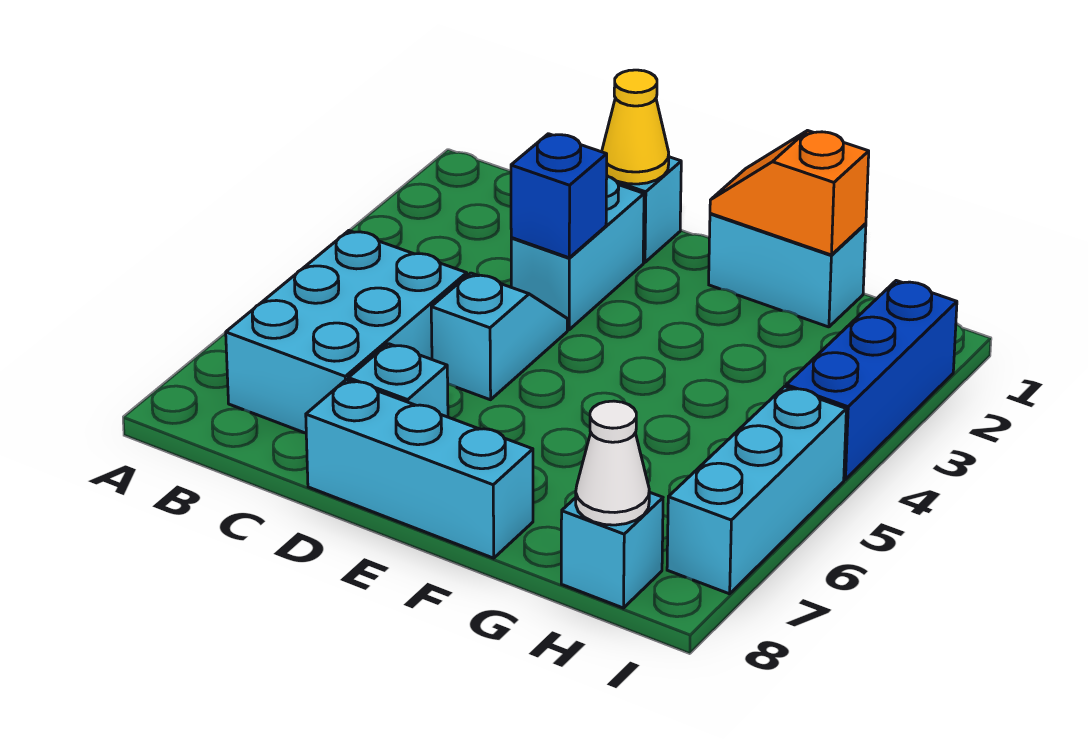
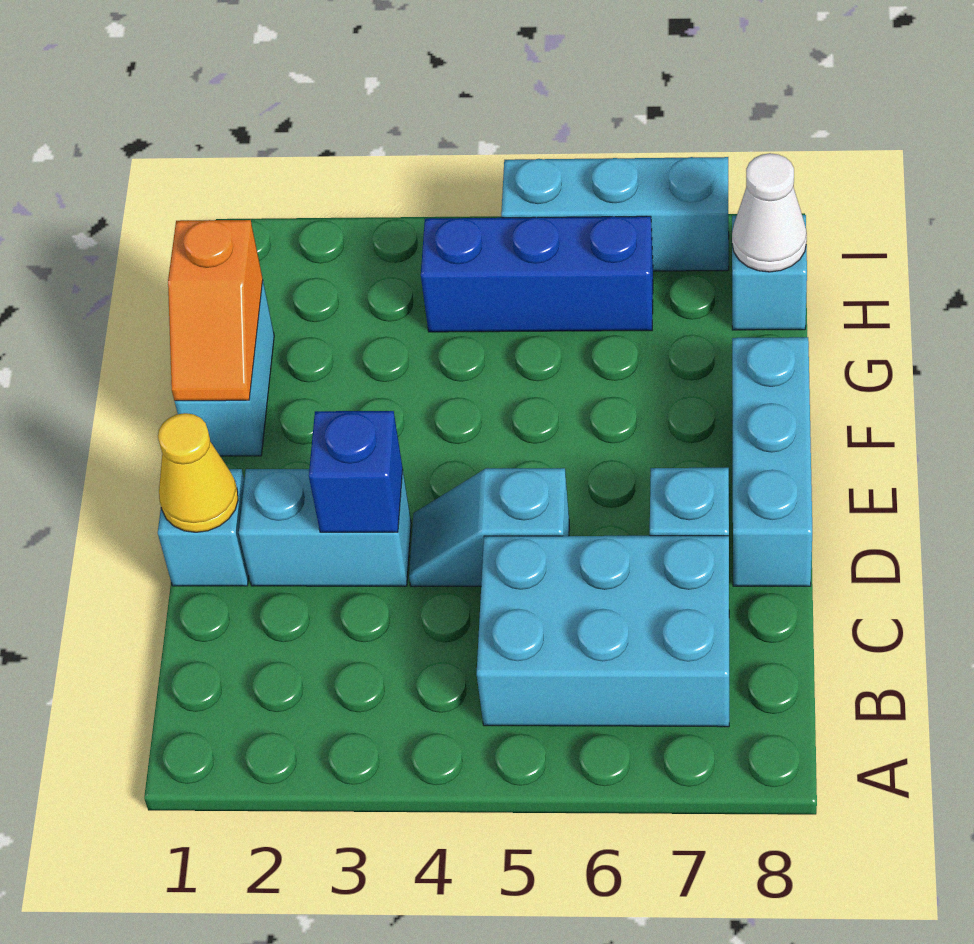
blue 1x3 brick [786,281,957,480] -> blue 1x3 brick moved to [421,216,653,332]

